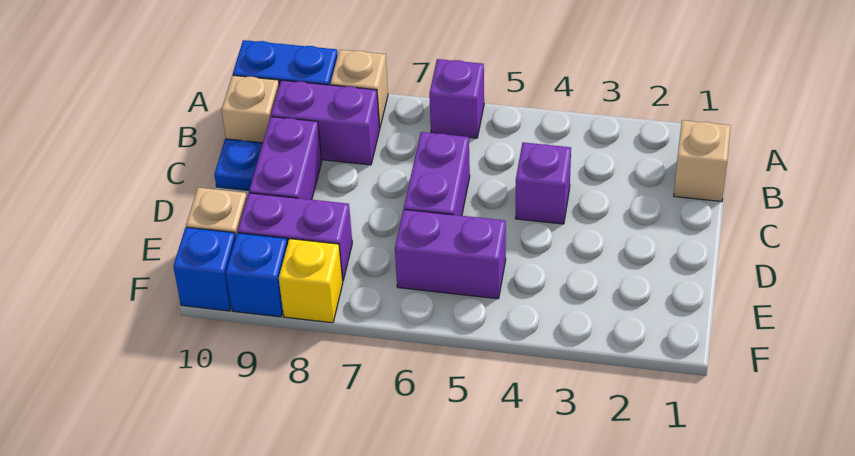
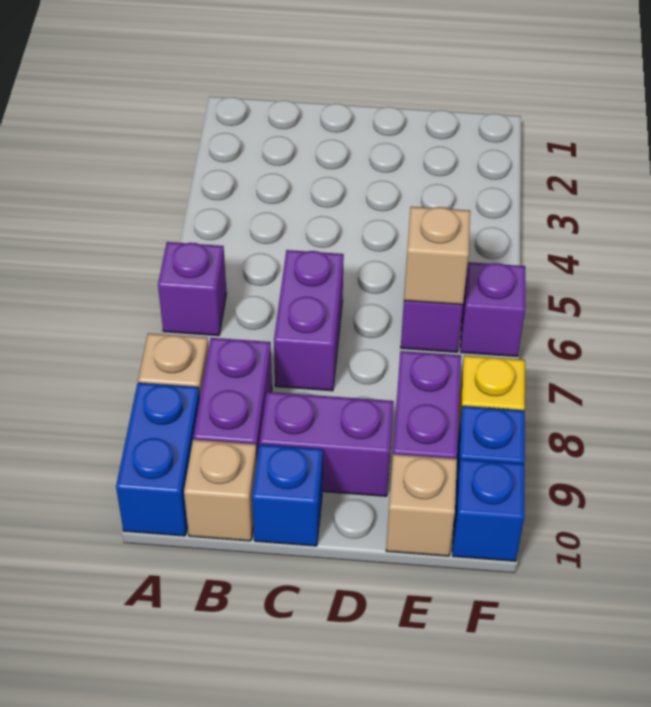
tan 1x1 brick [674,120,731,202] -> tan 1x1 brick moved to [404,207,470,305]
purple 1x1 brick [516,142,571,224] -> purple 1x1 brick moved to [461,262,525,356]
purple 1x2 brick [404,132,470,216] -> purple 1x2 brick turned to [274,250,344,391]
blue 1x1 plate [214,139,263,190] -> blue 1x1 brick [252,444,323,546]

